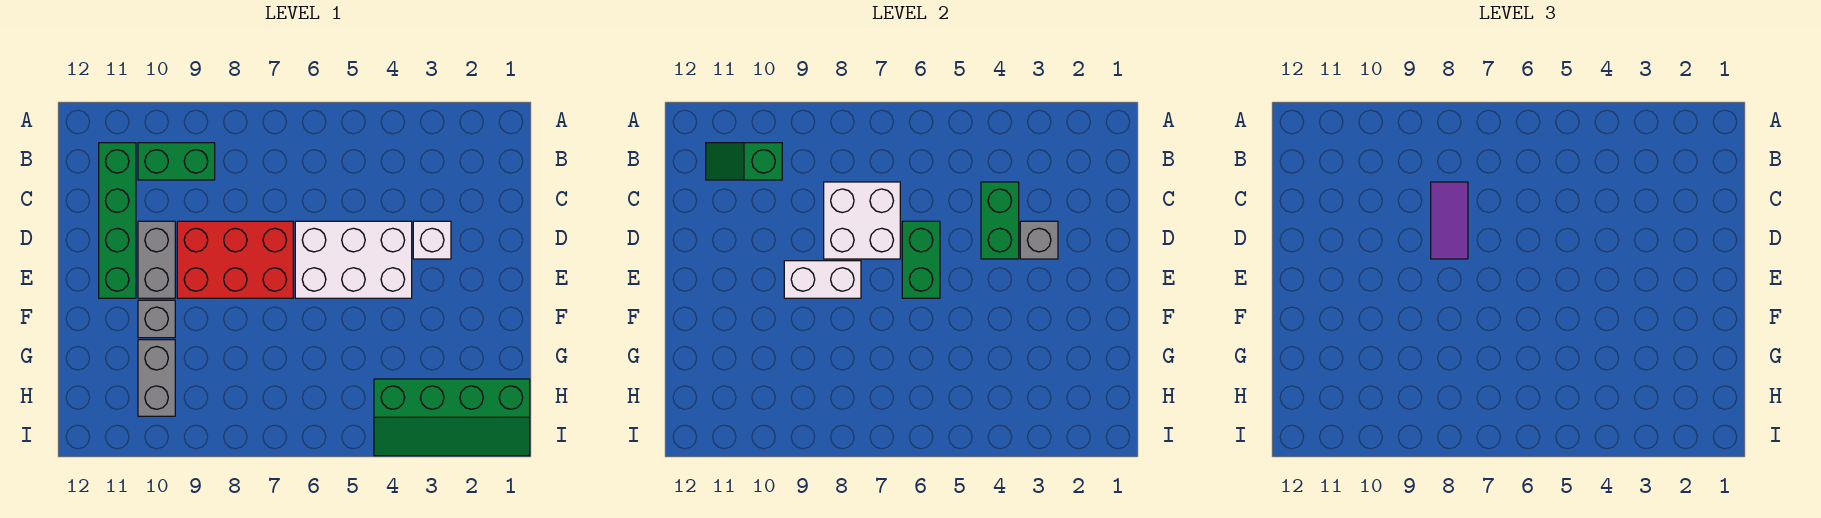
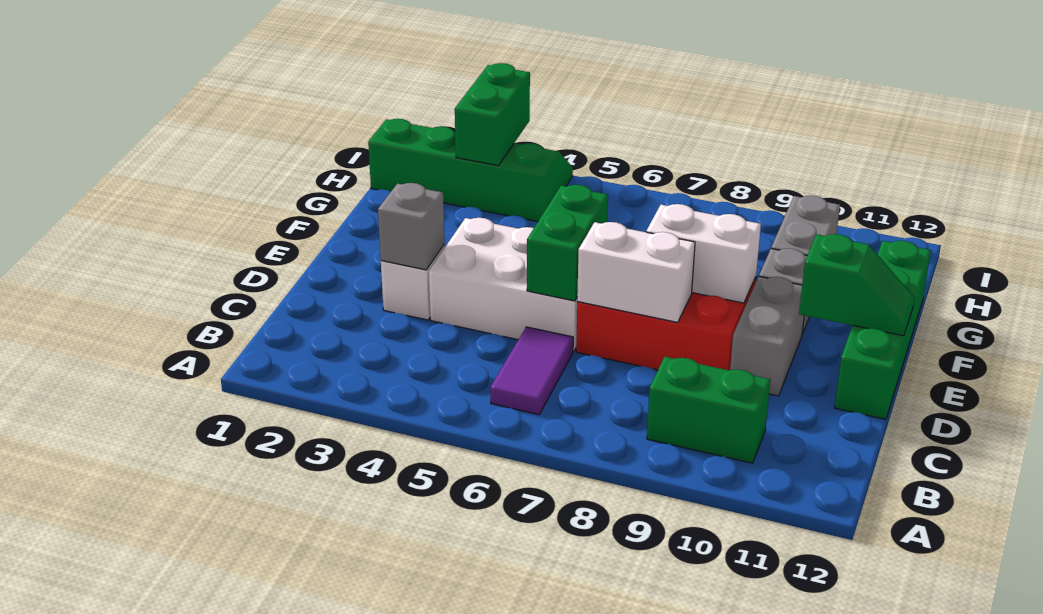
green 1x2 slope [706,143,782,180] -> green 1x2 slope moved to [799,234,915,336]
green 1x4 brick [99,143,136,298] -> green 1x4 brick moved to [835,241,931,419]
green 1x2 brick [981,182,1019,259] -> green 1x2 brick moved to [455,63,530,166]
white 2x2 brick [824,182,900,259] -> white 1x2 brick [577,222,695,322]
purple 1x2 tile [1431,182,1468,259] -> purple 1x2 tile moved to [490,327,573,414]

